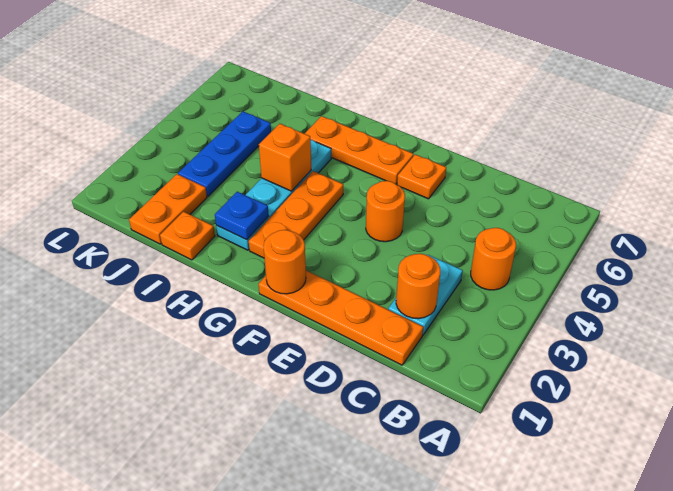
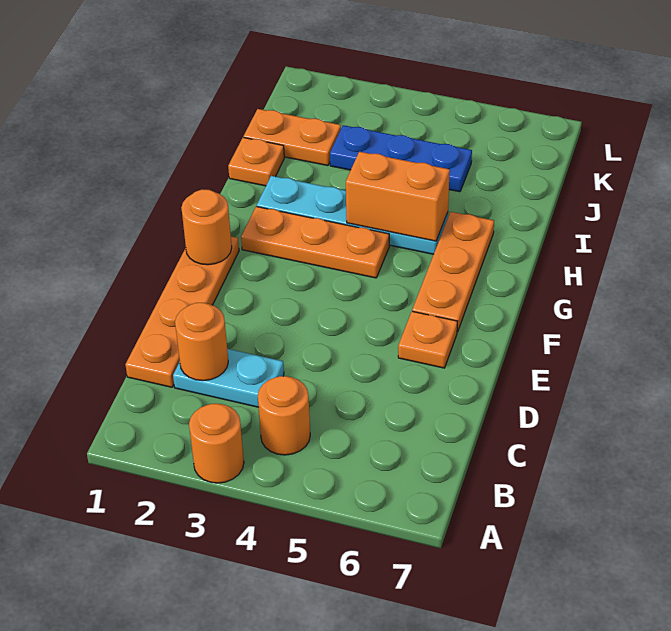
orange 1x1 round brick [366,181,405,242] -> orange 1x1 round brick moved to [189,404,244,483]
blue 1x1 plate [215,192,269,240] -> none
orange 1x1 brick [259,124,311,191] -> orange 1x2 brick [346,152,450,241]

